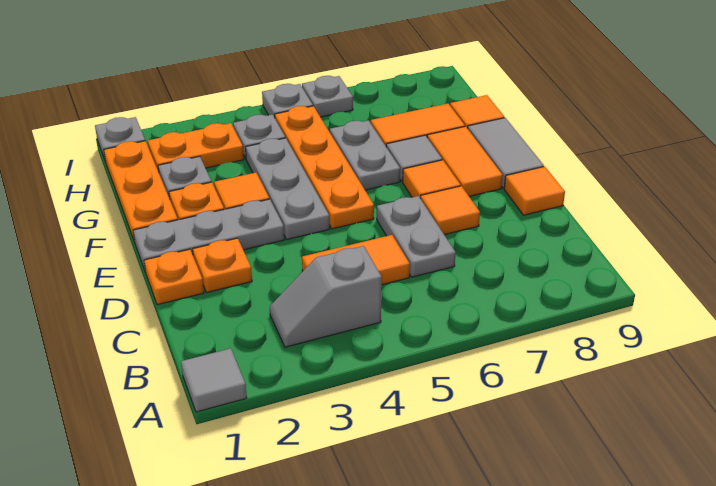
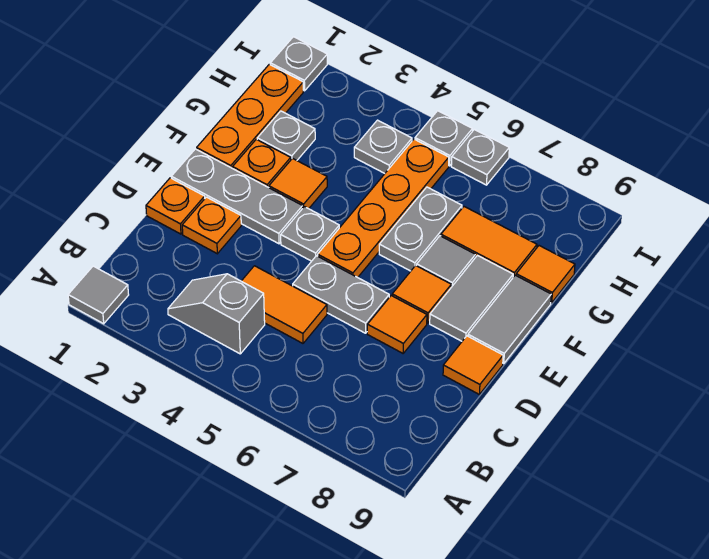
grey 1x2 plate [377,196,456,277] -> grey 1x2 plate turned to [293,256,389,333]
grey 1x3 plate [246,138,330,239] -> grey 1x1 plate [281,207,339,261]
orange 1x2 tile [427,126,503,196] -> grey 1x2 tile [430,256,513,341]
orange 1x2 plate [148,123,244,172] -> none

